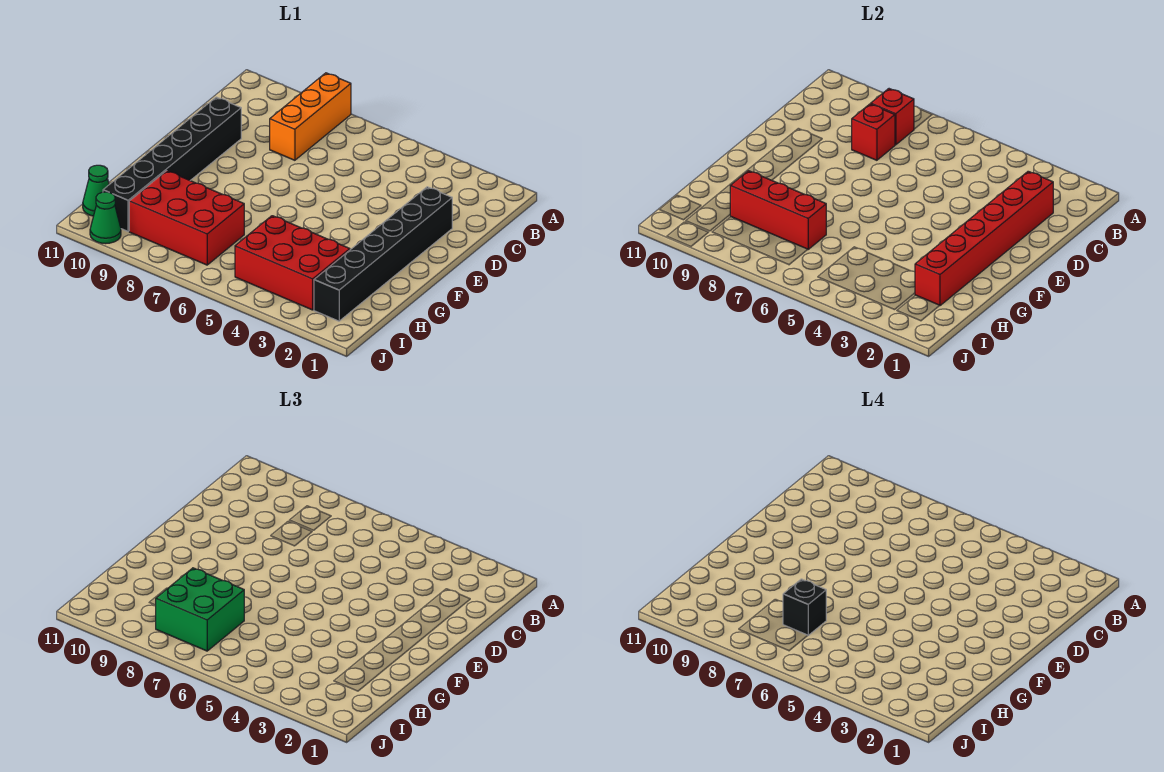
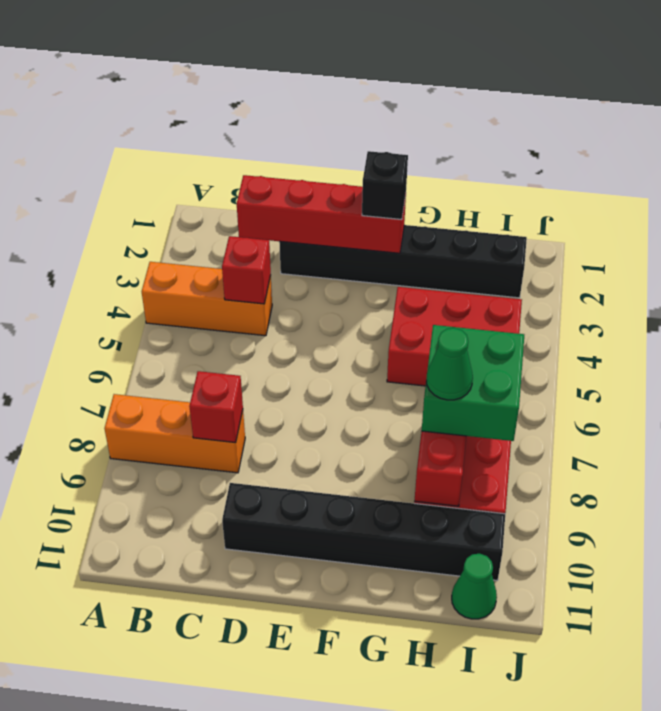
none -> orange 1x3 brick [142,262,272,336]
red 1x1 brick [871,89,914,145] -> red 1x1 brick moved to [222,236,271,304]
red 1x6 brick [915,171,1053,306] -> red 1x4 brick [237,175,406,253]
red 2x3 brick [235,216,350,310] -> red 2x3 brick turned to [387,287,522,386]
black 1x1 brick [783,579,826,635] -> black 1x1 brick moved to [362,151,408,220]
green 1x1 cone [90,192,121,244] -> green 1x1 cone moved to [426,328,473,400]

